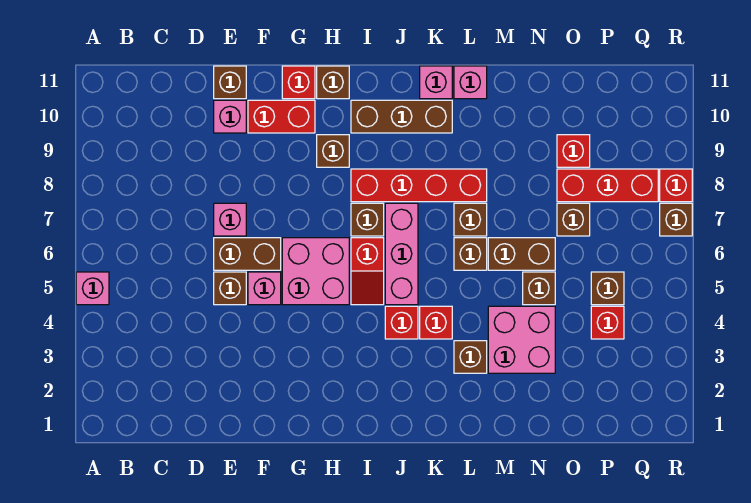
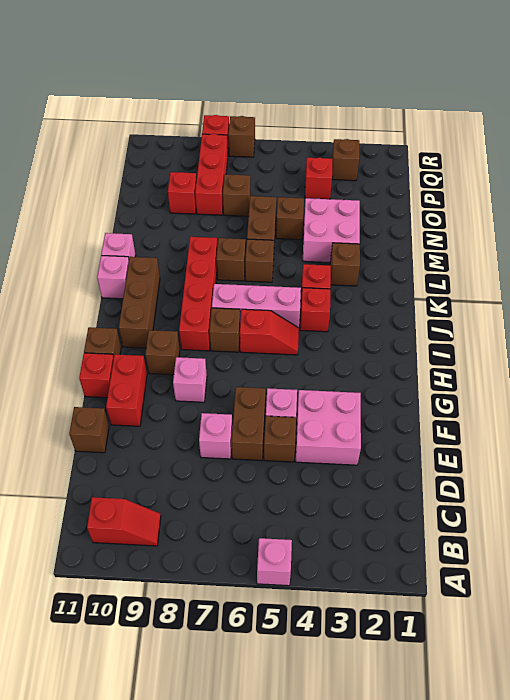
none -> red 1x2 slope [87,497,161,546]
pink 1x1 brick [214,100,246,133] -> pink 1x1 brick moved to [173,357,207,402]
pink 2x2 brick [282,238,349,305] -> pink 2x2 brick moved to [295,390,361,465]
brown 1x1 brick [591,272,624,305] -> brown 1x1 brick moved to [332,139,359,181]

